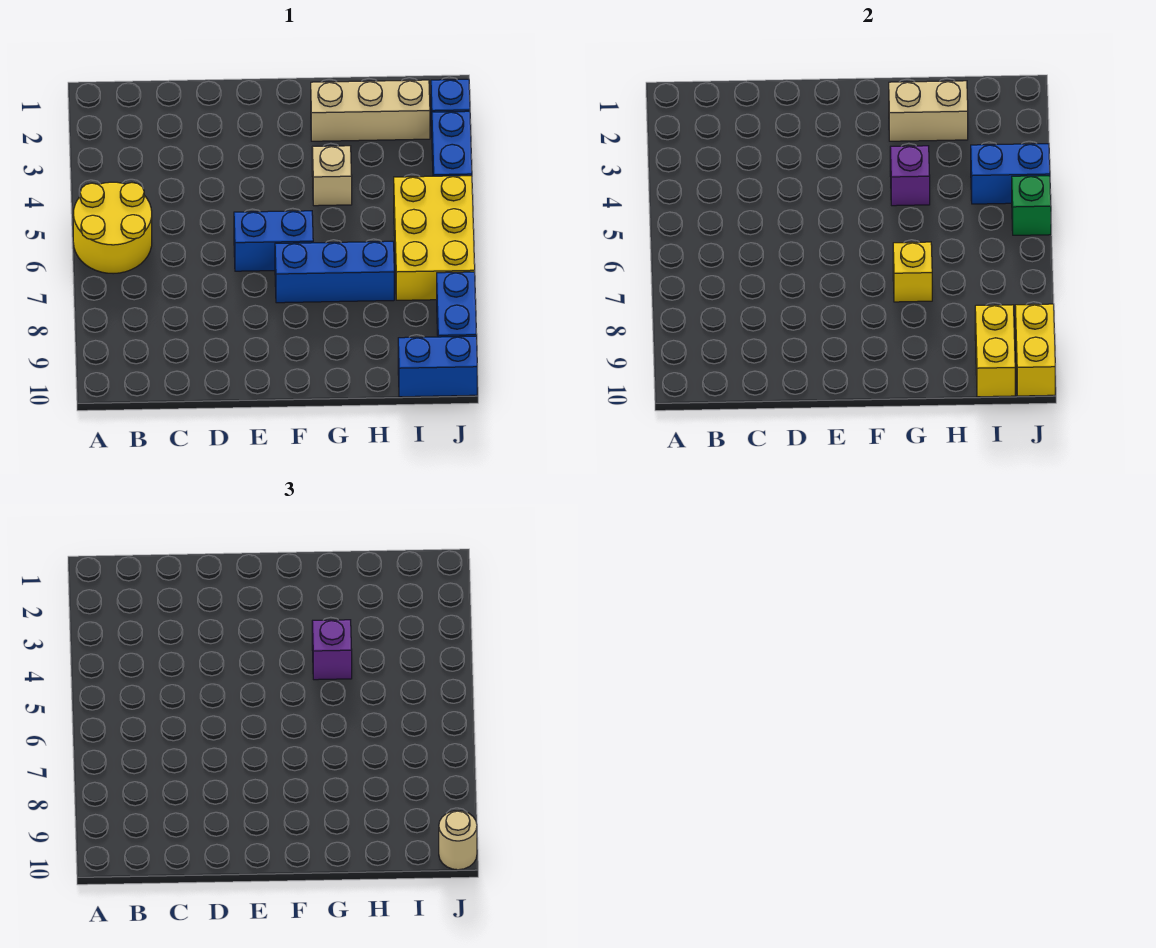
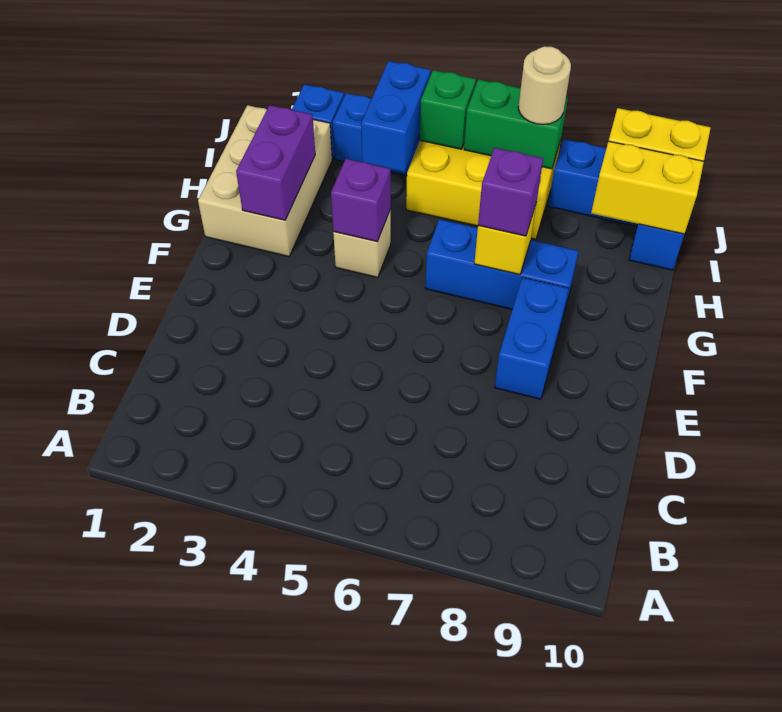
yellow 2x2 round brick [73,182,152,274] -> none
blue 1x2 brick [234,211,313,271] -> blue 1x2 brick moved to [495,278,569,399]
blue 1x3 brick [275,241,394,303] -> blue 1x3 brick turned to [425,219,579,315]
tan 1x3 brick [311,80,430,141] -> tan 2x3 brick [198,105,332,257]
tan 1x2 brick [889,81,968,141] -> purple 1x2 brick [236,105,315,220]
purple 1x1 brick [312,620,352,680] -> purple 1x1 brick moved to [478,148,543,236]
none -> green 1x2 brick [464,79,568,169]
tan 1x1 round brick [439,811,477,870] -> tan 1x1 round brick moved to [518,46,571,125]

